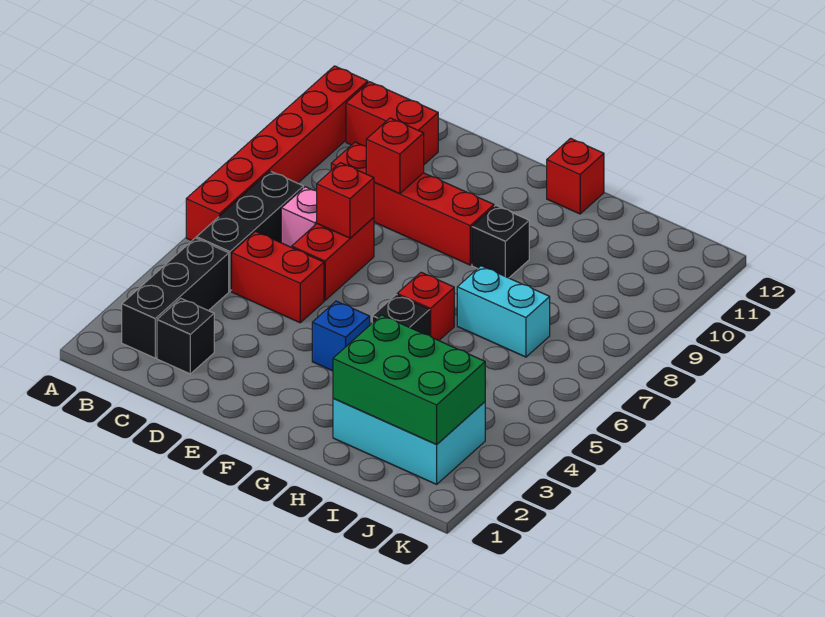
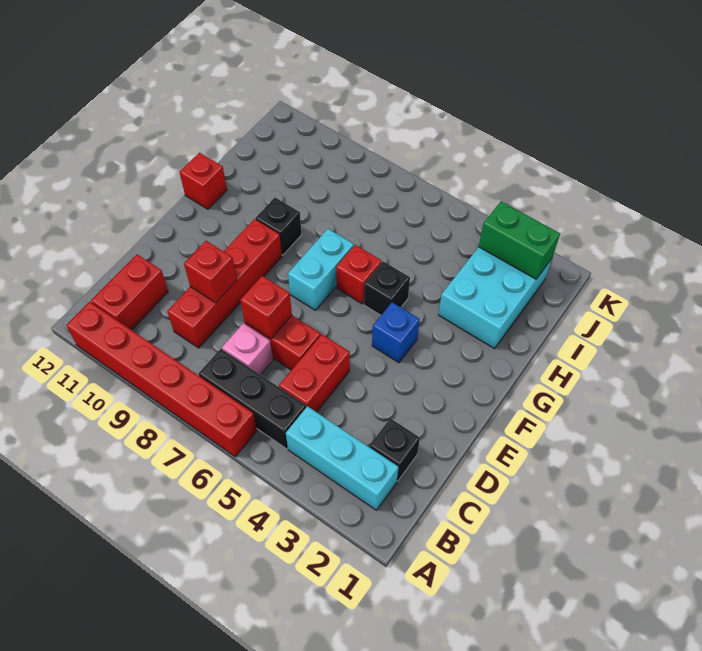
black 1x3 brick [122,238,229,358] -> cyan 1x3 brick [286,406,399,510]
green 2x3 brick [333,315,485,445] -> green 1x2 brick [479,201,560,279]
cyan 1x2 brick [457,266,550,357] -> cyan 1x2 brick moved to [288,229,354,310]

